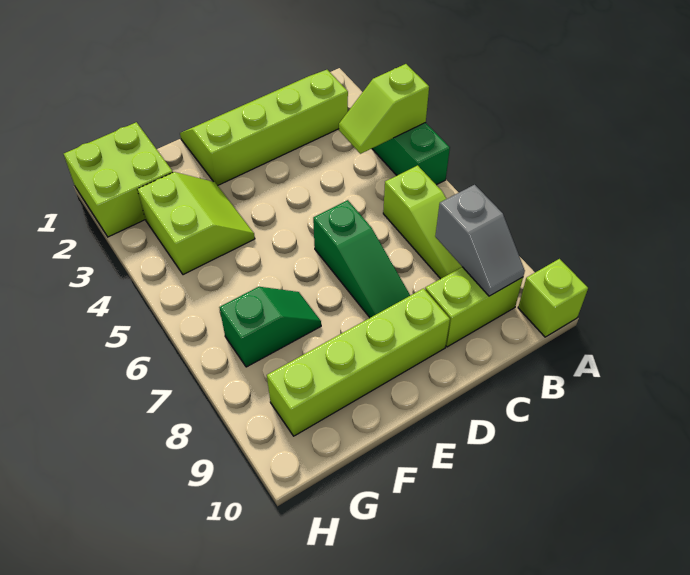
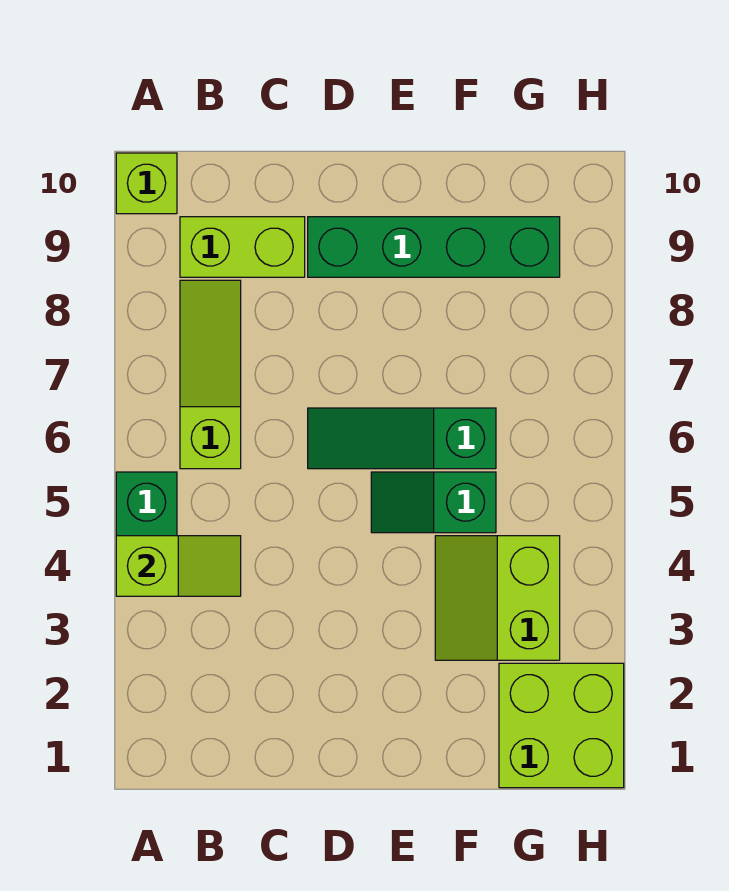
lime 2x4 slope [180,70,348,185] -> none
grey 1x2 slope [435,185,525,296] -> none
green 1x3 slope [313,200,410,318] -> green 1x3 slope turned to [308,408,496,469]
lime 1x4 brick [267,288,450,436] -> green 1x4 brick [308,217,560,277]
green 1x2 slope [220,287,321,367] -> green 1x2 slope moved to [371,472,496,533]

